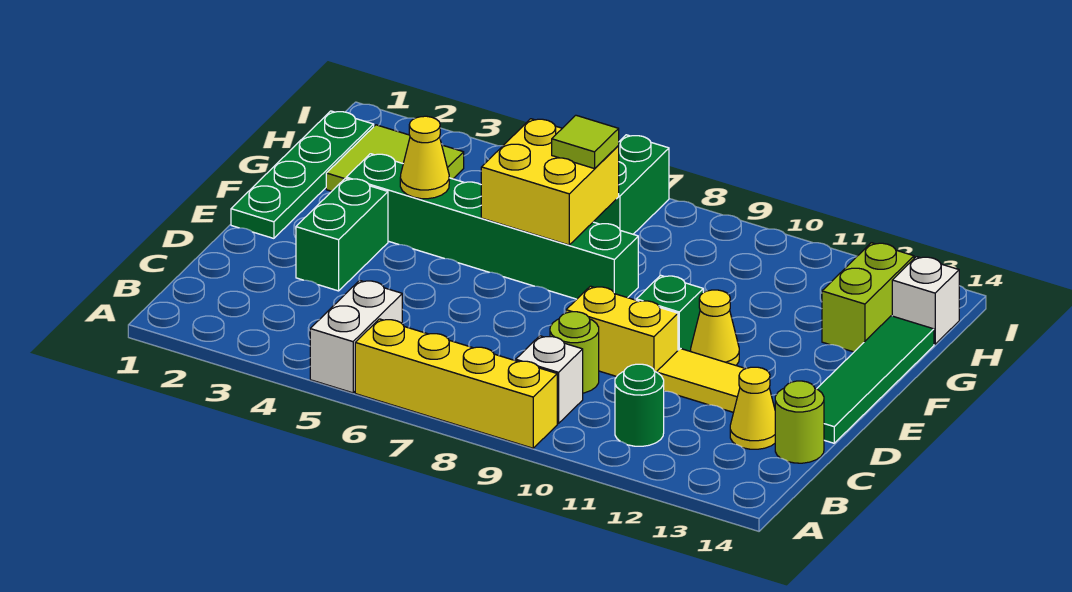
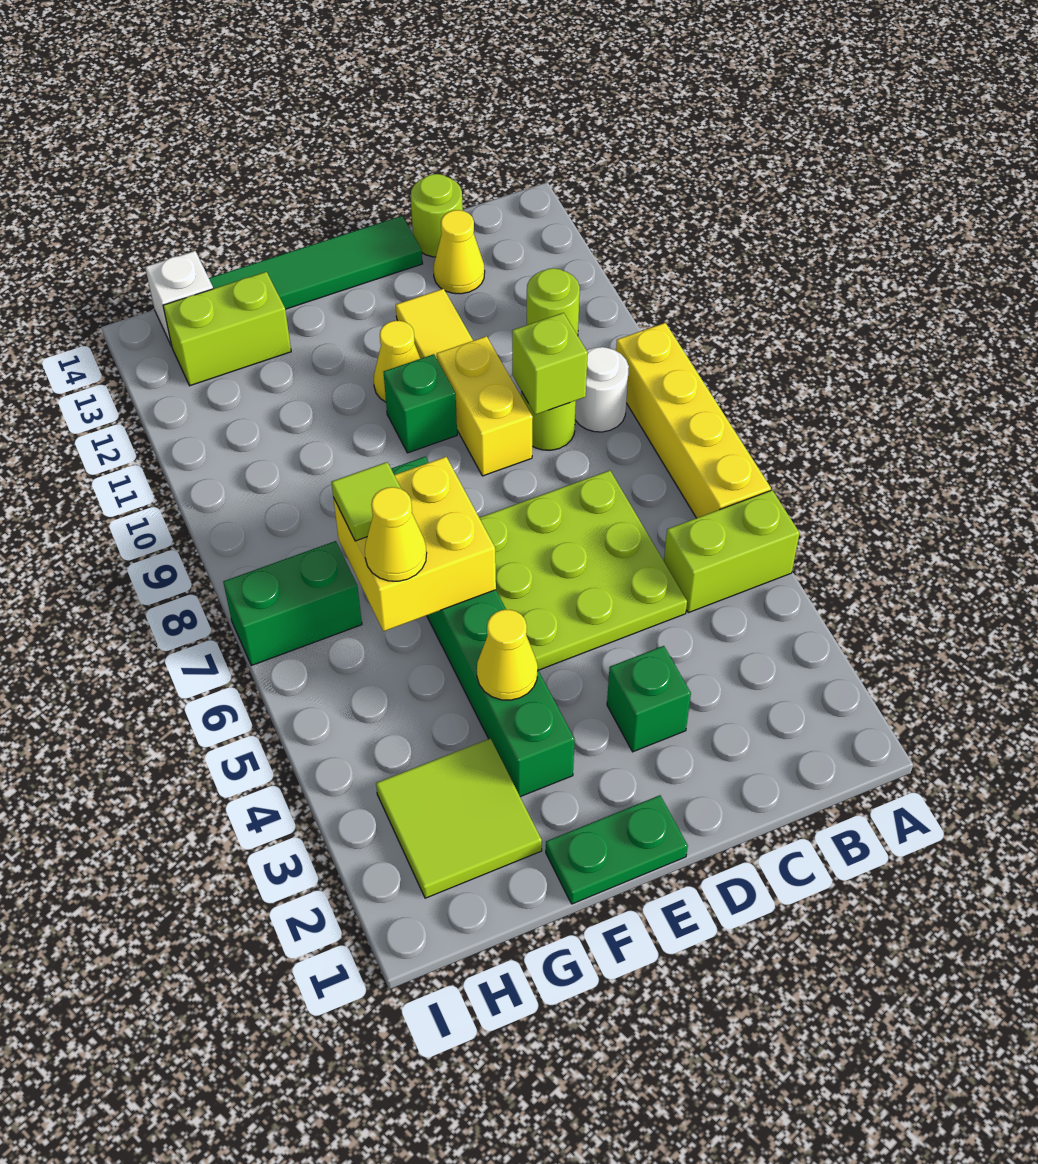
white 1x2 brick [310,280,402,393] -> lime 1x2 brick [664,490,800,613]
white 1x1 brick [516,336,583,424] -> white 1x1 round brick [575,347,629,432]
green 1x1 round brick [615,364,664,446] -> lime 1x1 round brick [527,268,580,336]
none -> lime 3x3 plate [480,470,687,670]
none -> lime 1x1 brick [512,313,588,415]
green 1x2 brick [296,178,388,291] -> green 1x1 brick [607,646,691,752]
green 1x4 plate [231,111,374,238] -> green 1x2 plate [546,795,688,904]
none -> yellow 1x1 cone [365,487,427,581]

